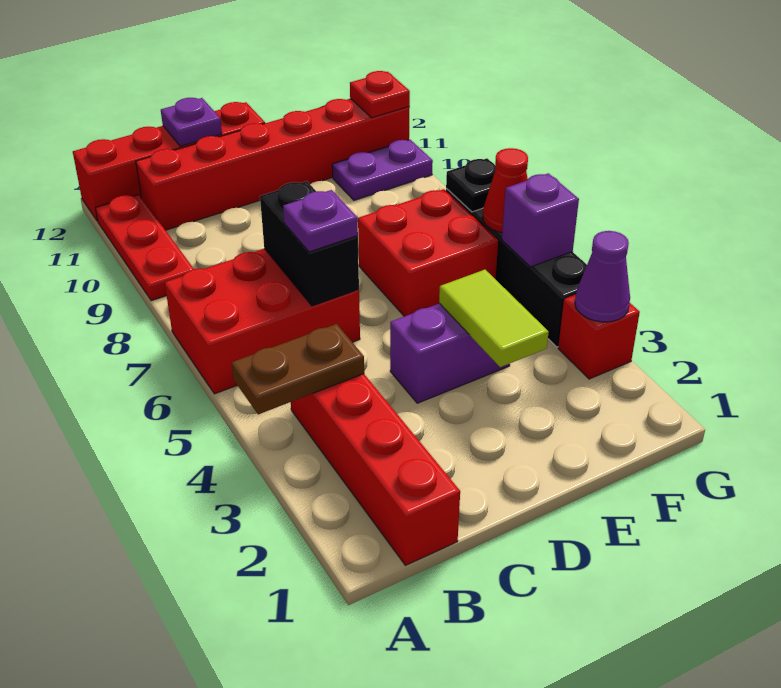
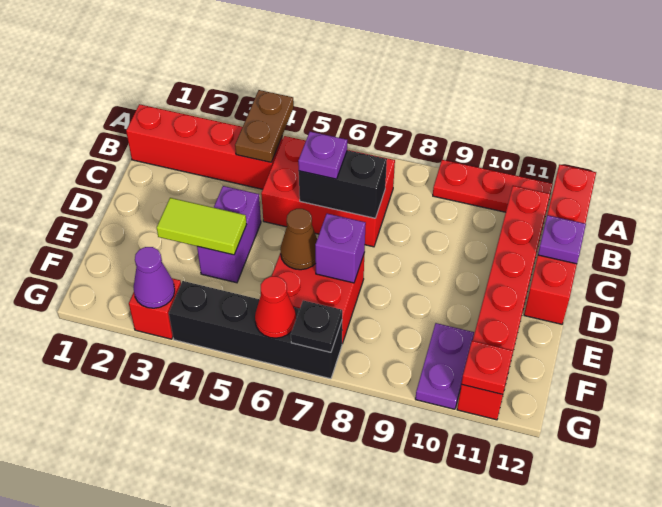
red 2x3 brick [165,249,360,394] -> red 2x3 brick turned to [261,136,395,247]
none -> brown 1x1 cone [280,209,317,270]
purple 1x1 brick [502,173,579,267] -> purple 1x1 brick moved to [315,214,366,283]

